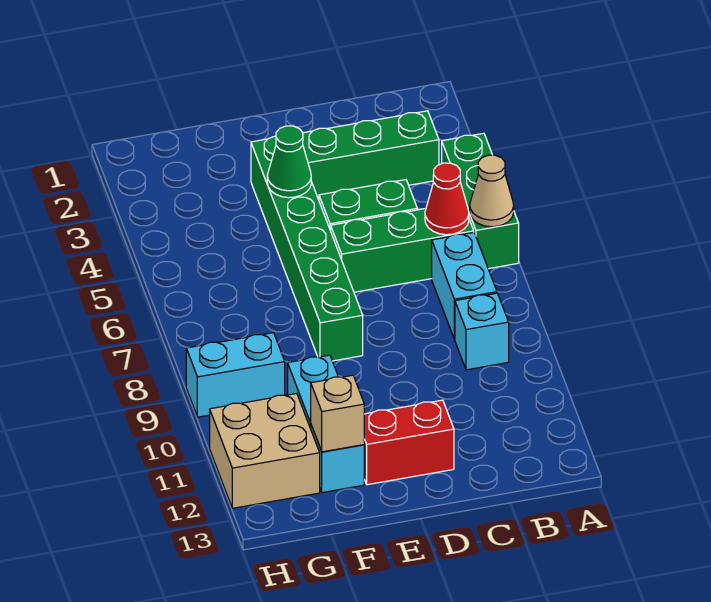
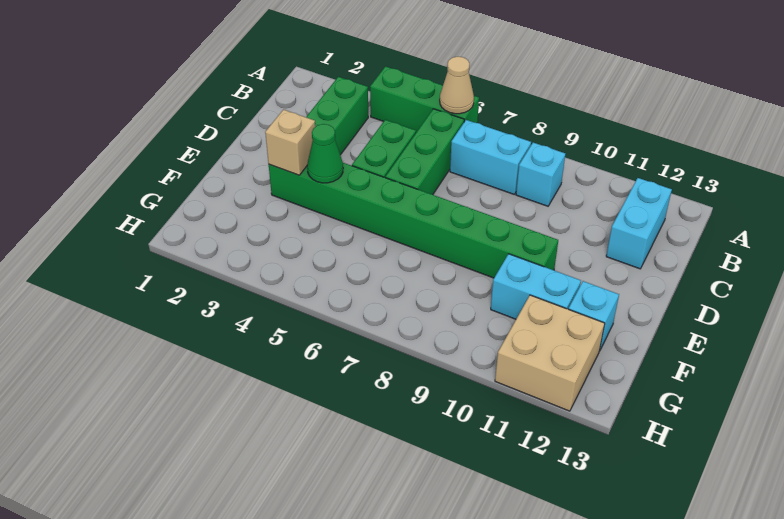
red 1x1 cone [425,163,469,235] -> none
red 1x2 brick [364,400,454,485] -> none
green 1x6 brick [251,136,363,361] -> green 1x8 brick [269,163,558,278]
tan 1x1 brick [311,375,364,452] -> tan 1x1 brick moved to [265,110,315,175]
cyan 1x2 brick [186,333,285,417] -> cyan 1x2 brick moved to [606,178,672,269]

